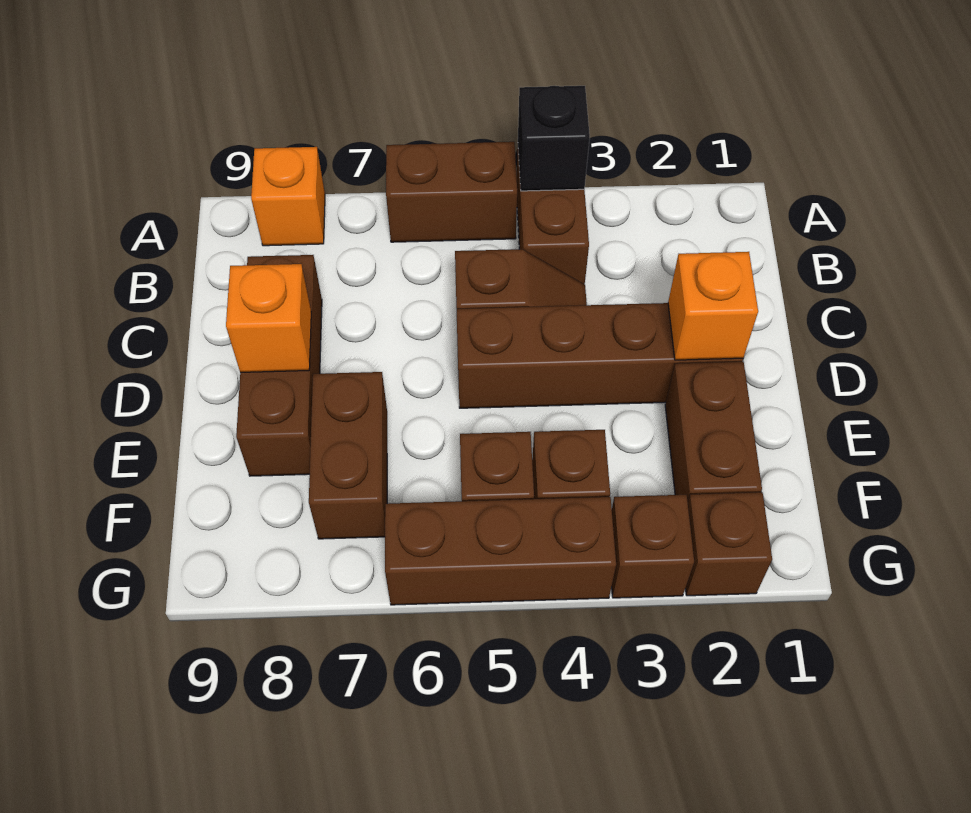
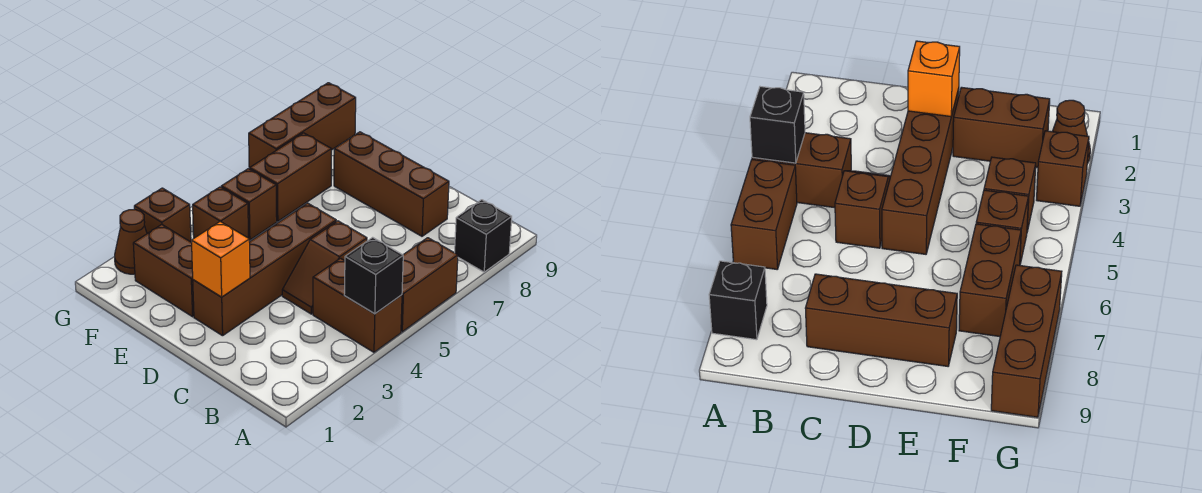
orange 1x1 brick [251,147,325,246] -> black 1x1 brick [455,200,512,272]
orange 1x1 brick [226,264,311,372] -> none
brown 1x2 brick [309,372,387,539] -> brown 1x2 brick turned to [250,133,332,221]
brown 1x1 brick [685,492,772,596] -> brown 1x1 cone [115,210,147,274]
brown 1x3 brick [385,497,616,605] -> brown 1x3 brick moved to [249,83,356,169]

